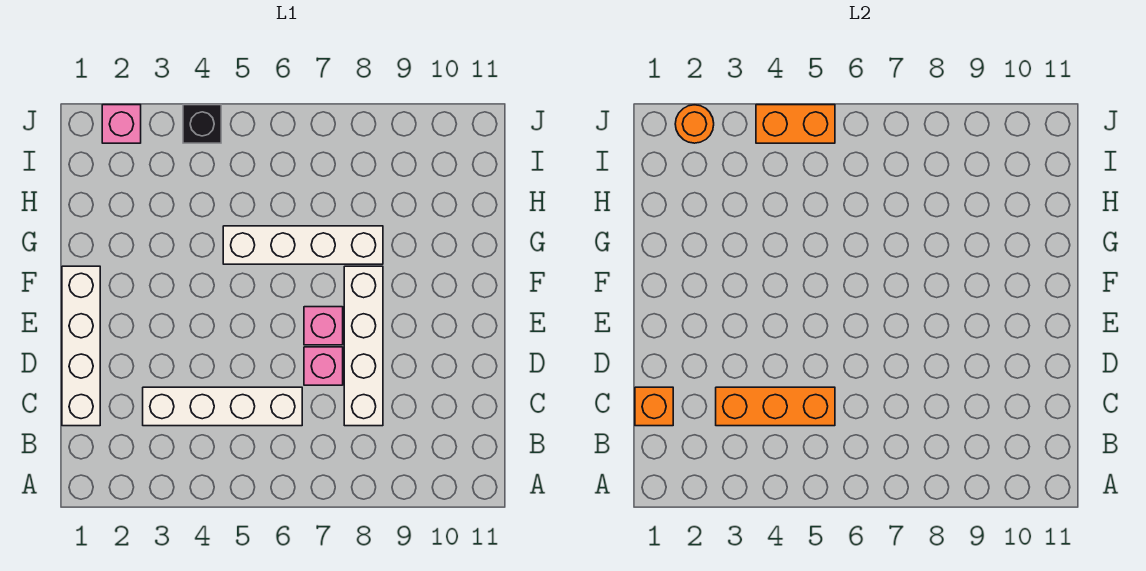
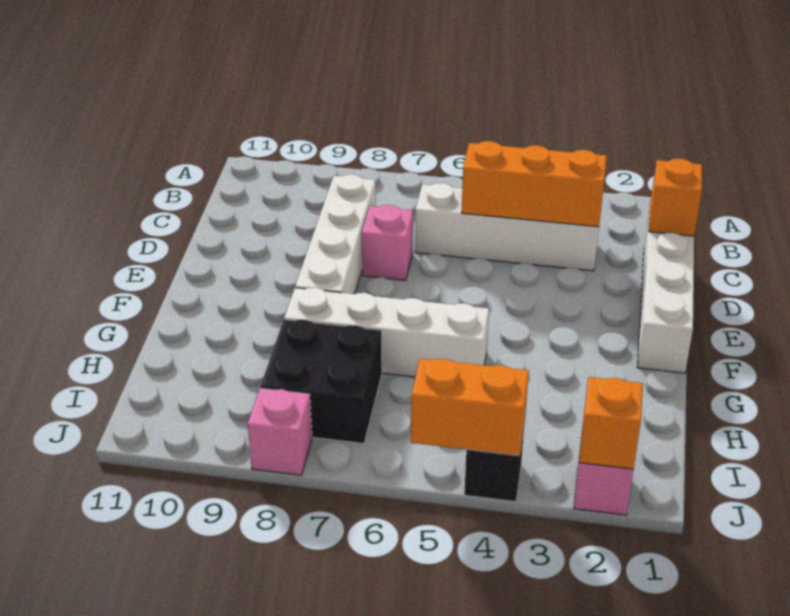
pink 1x1 brick [304,307,343,345] -> pink 1x1 brick moved to [248,388,312,475]
none -> black 2x2 brick [260,320,382,444]
orange 1x1 round brick [675,105,714,143] -> orange 1x1 brick [579,377,643,469]

